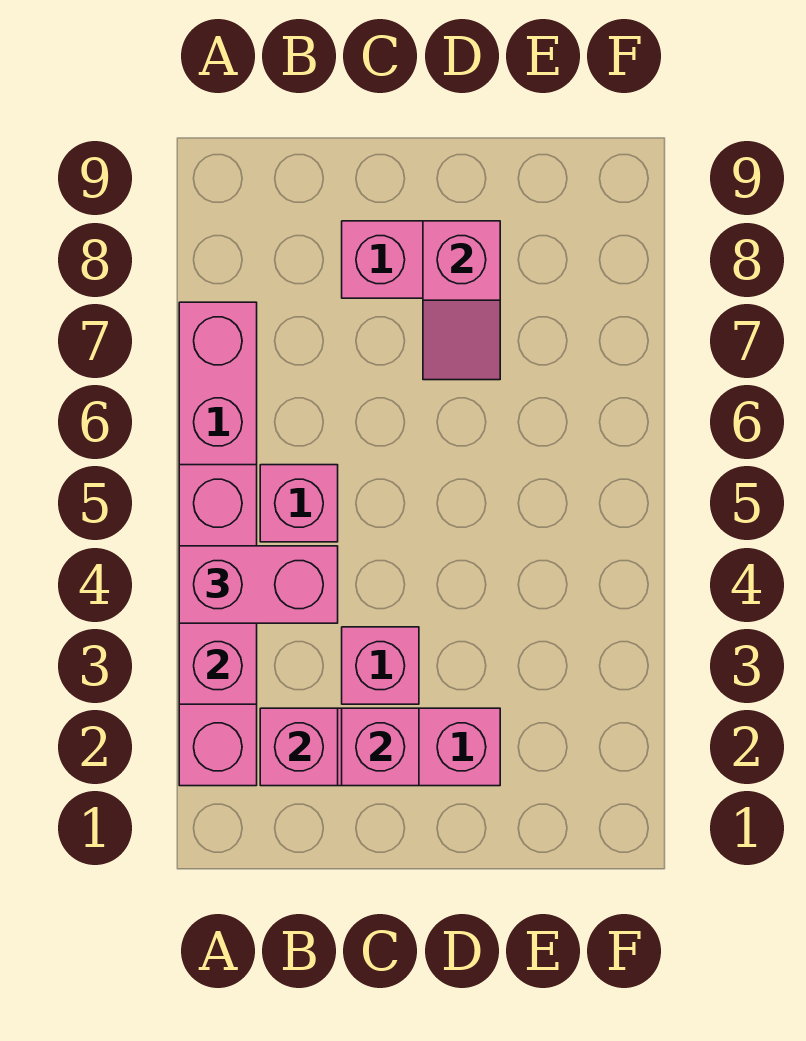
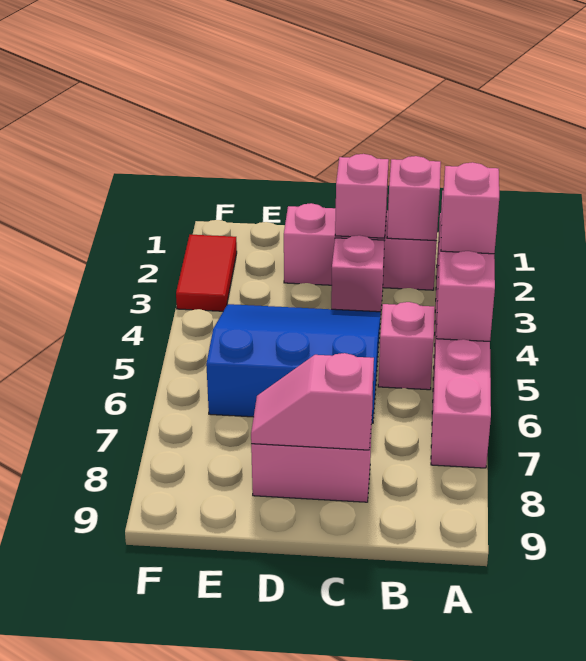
pink 1x2 brick [179,546,338,623] -> pink 1x1 brick [441,162,499,254]
none -> blue 3x3 slope [206,304,381,423]
pink 1x2 slope [423,221,500,380] -> pink 1x2 slope turned to [251,353,374,450]
none -> red 1x2 tile [176,235,237,311]

